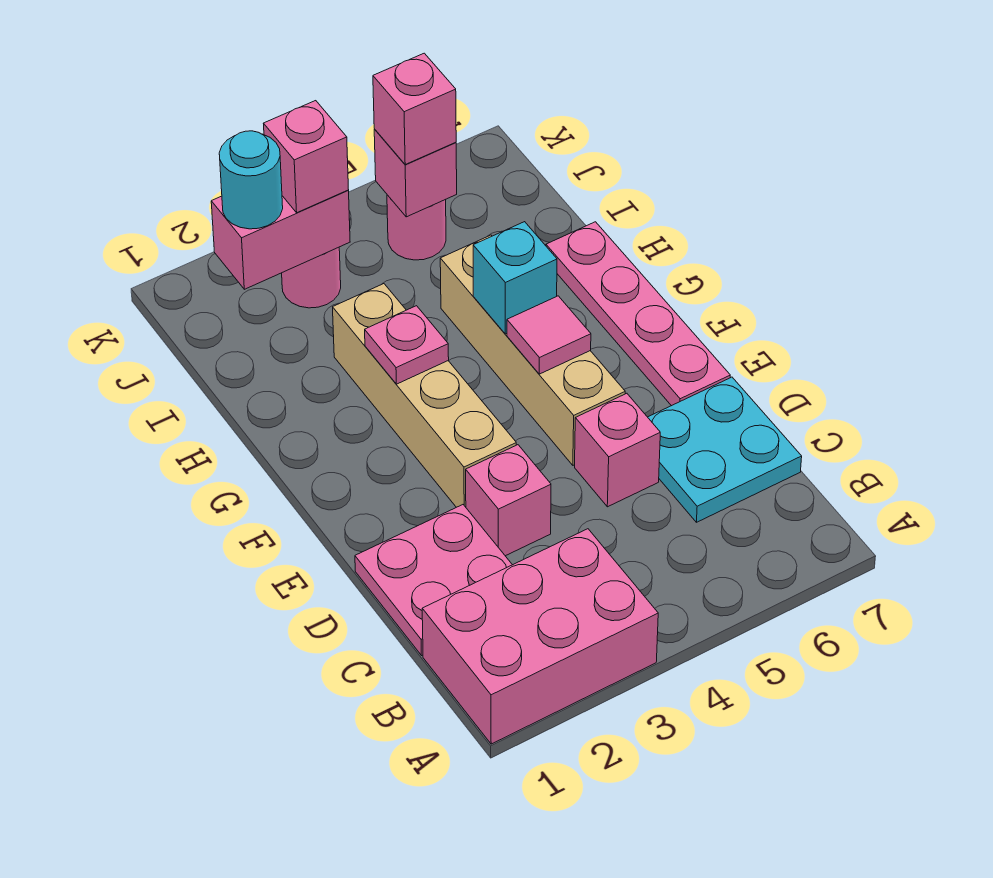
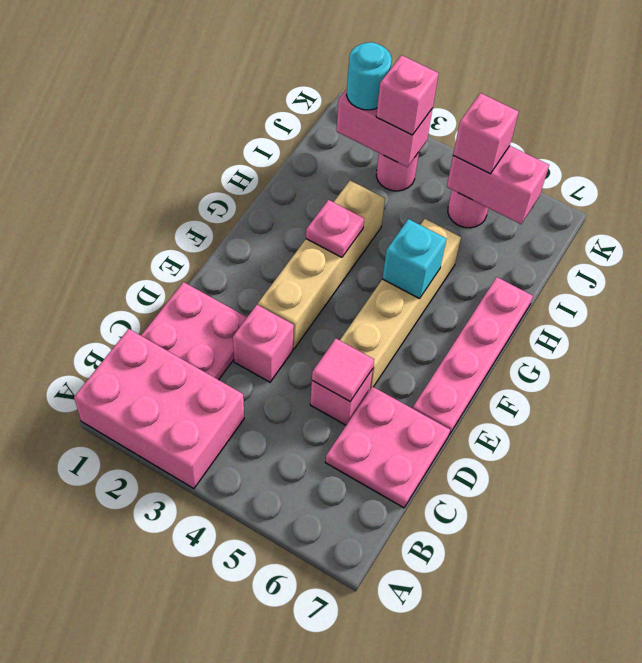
cyan 2x2 plate [648,377,802,522] -> pink 2x2 plate [325,387,450,508]
pink 1x1 tile [507,296,591,374] -> pink 1x1 tile moved to [312,339,374,401]
pink 1x1 brick [374,129,457,217] -> pink 1x2 brick [447,146,549,224]

